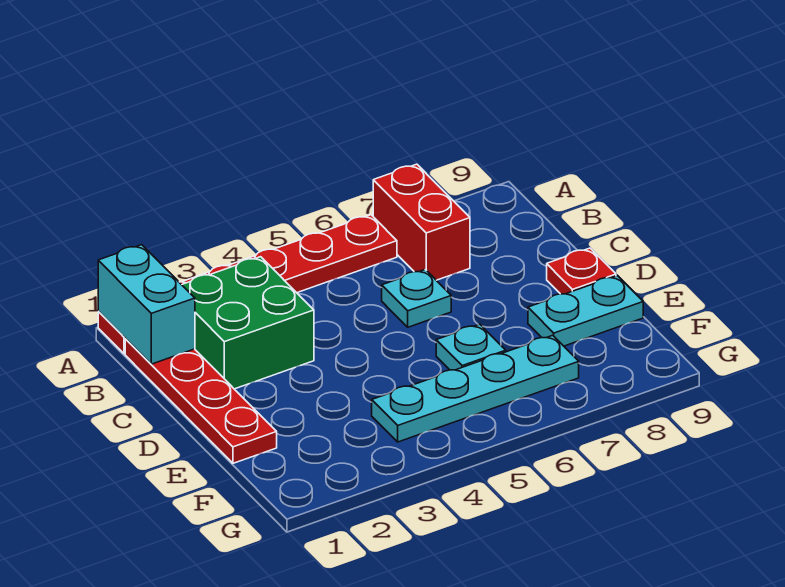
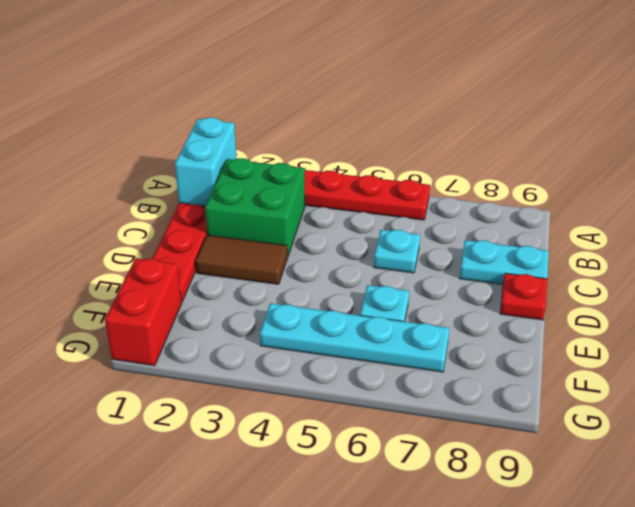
red 1x2 brick [373,164,470,280] -> red 1x2 brick moved to [105,258,182,366]
none -> brown 1x2 tile [196,235,288,284]
cyan 1x2 plate [528,276,643,346] -> cyan 1x2 plate moved to [459,240,549,284]

